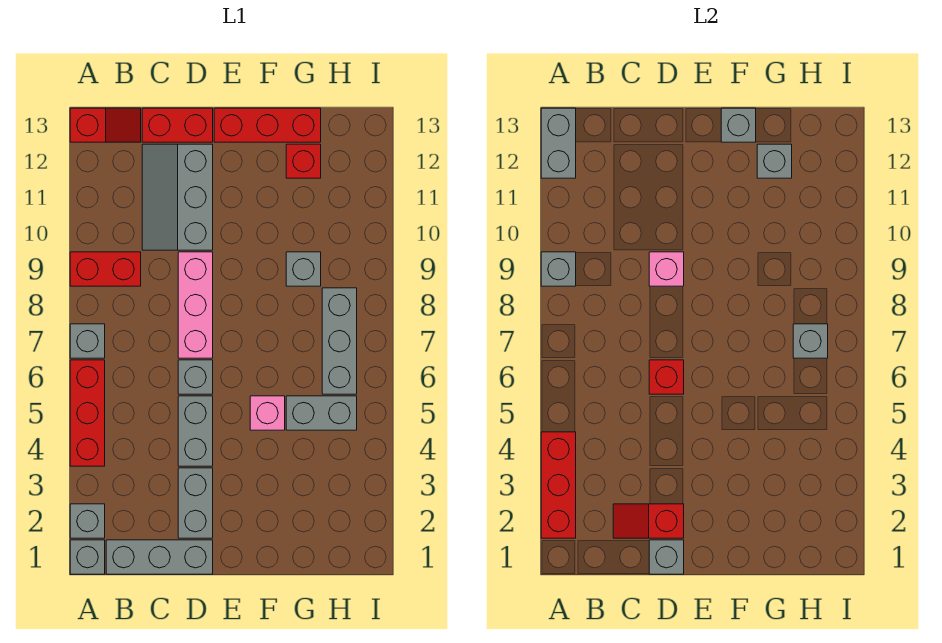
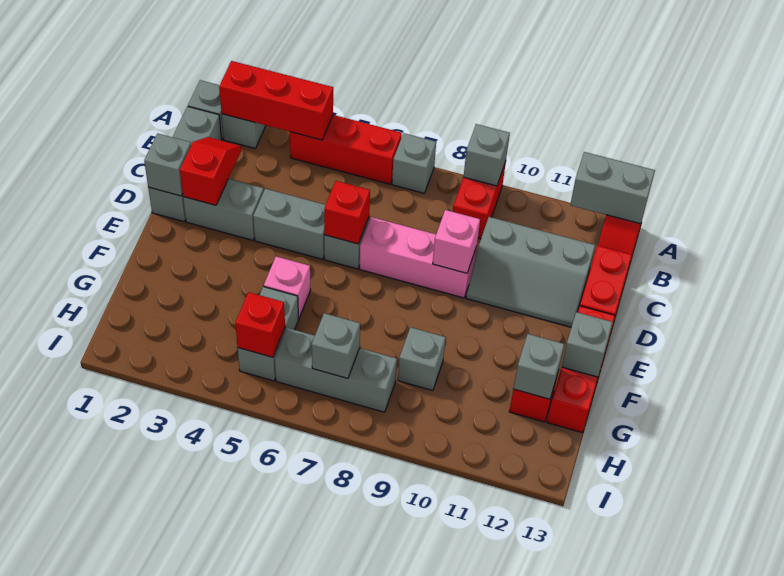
grey 2x3 slope [142,144,213,250] -> grey 2x3 slope turned to [466,217,595,327]
none -> red 1x1 brick [235,292,285,357]

